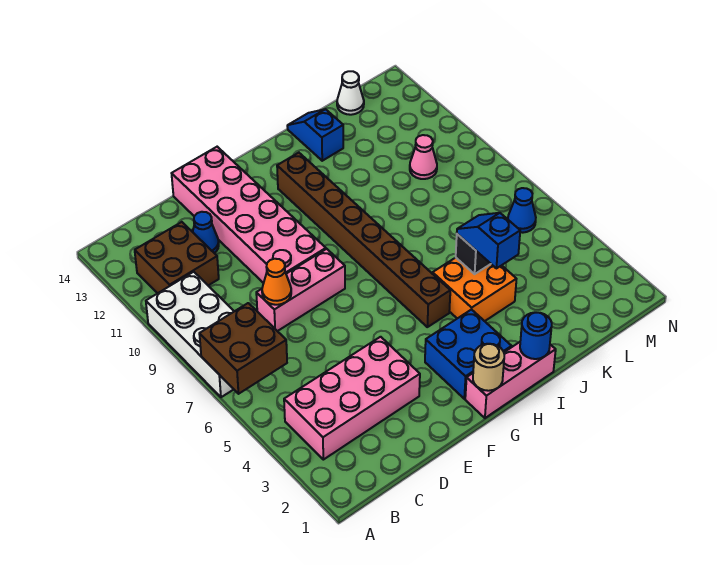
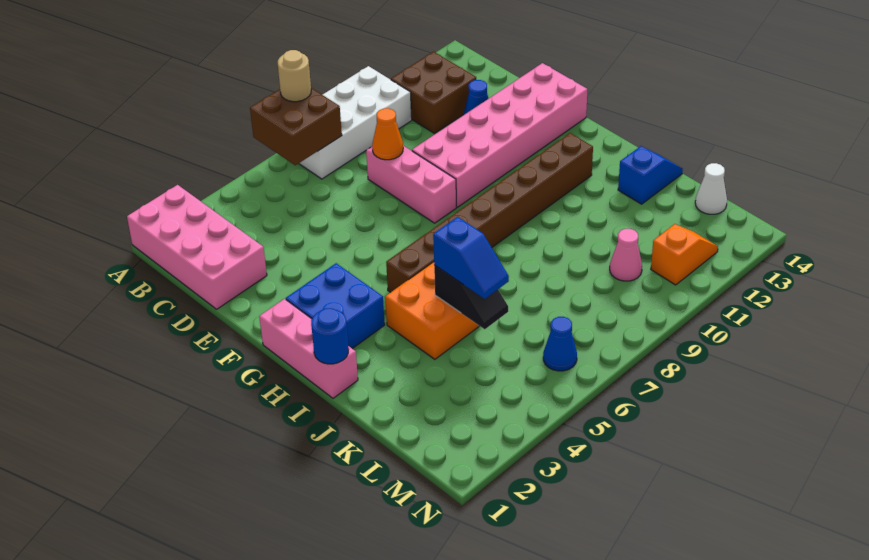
pink 2x4 brick [284,337,420,460] -> pink 2x4 brick moved to [127,185,267,309]
tan 1x1 round brick [473,344,504,391] -> tan 1x1 round brick moved to [278,50,311,102]
blue 1x2 slope [457,213,520,268] -> blue 1x2 slope turned to [433,217,509,299]
none -> orange 1x2 slope [651,224,718,285]

